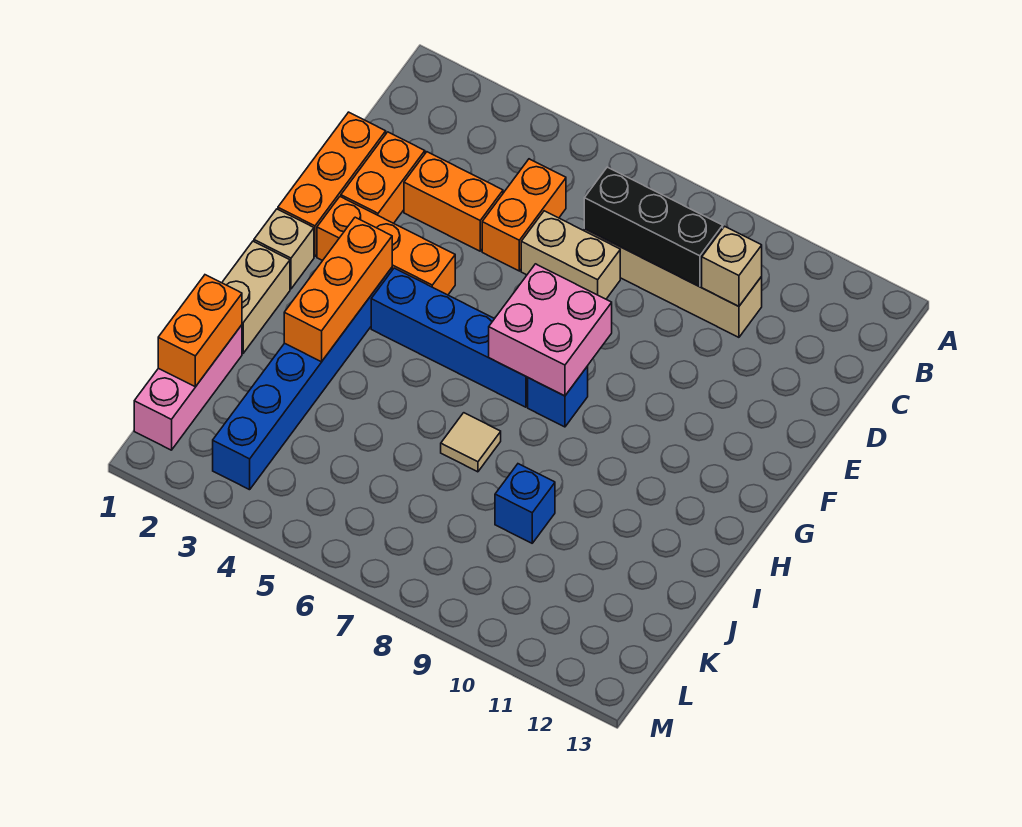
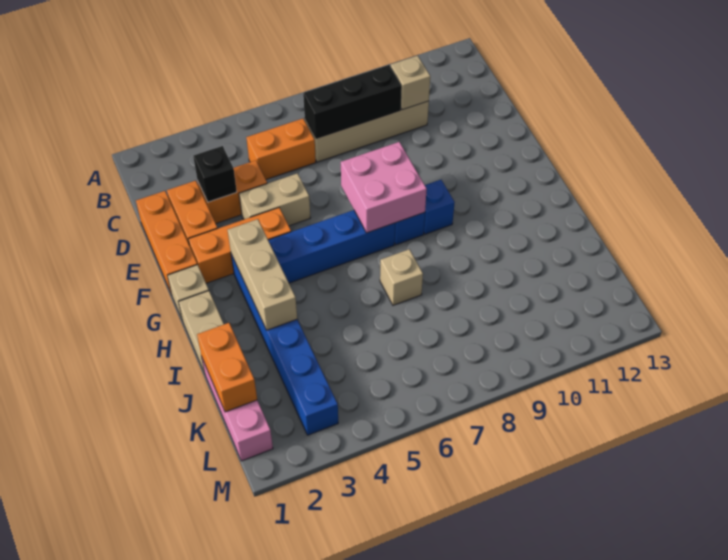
orange 1x2 brick [482,159,566,271] -> orange 1x2 brick turned to [246,119,316,179]
none -> black 1x1 brick [193,146,237,202]
tan 1x2 brick [521,211,620,299] -> tan 1x2 brick moved to [239,173,310,226]
orange 1x3 brick [284,217,392,362] -> tan 1x3 brick [228,219,297,330]
tan 1x1 tile [441,413,501,472] -> tan 1x1 brick [380,249,423,305]
blue 1x1 brick [495,464,555,543] -> blue 1x1 brick moved to [424,180,455,234]

